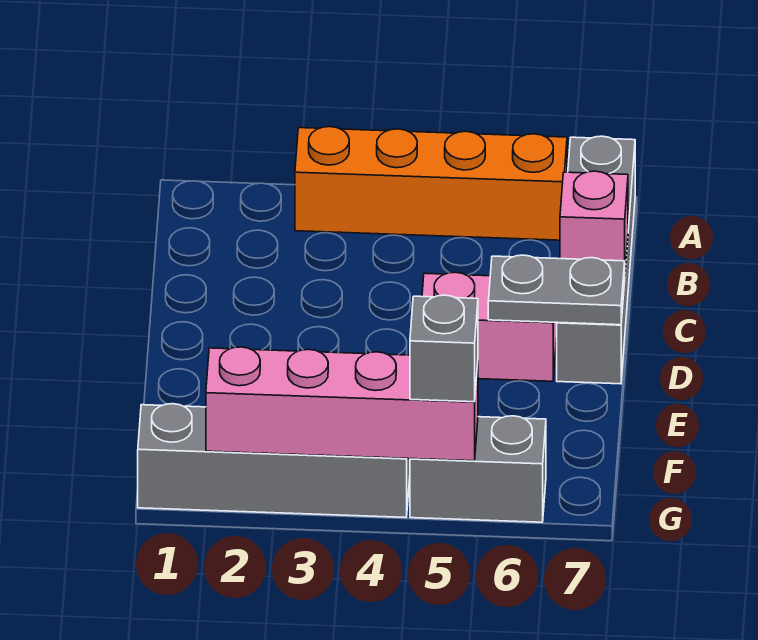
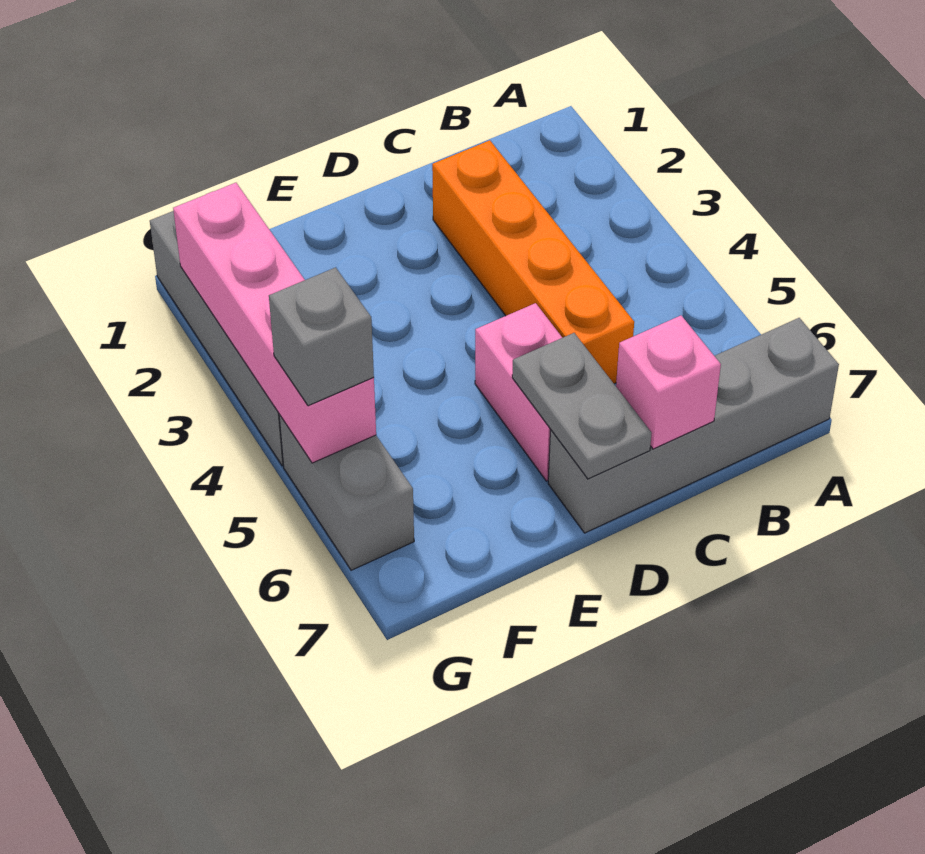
orange 1x4 brick [295,127,567,240] -> orange 1x4 brick moved to [432,140,634,384]

